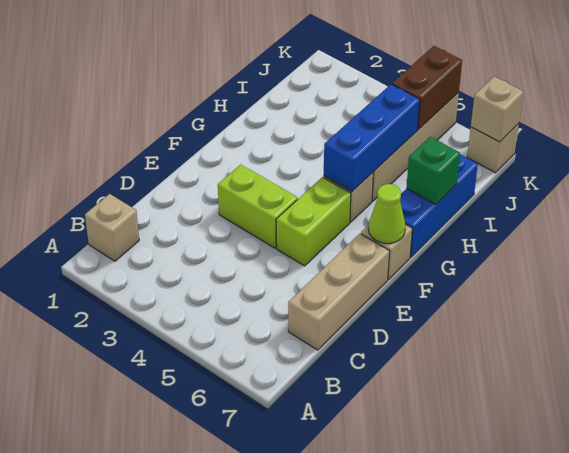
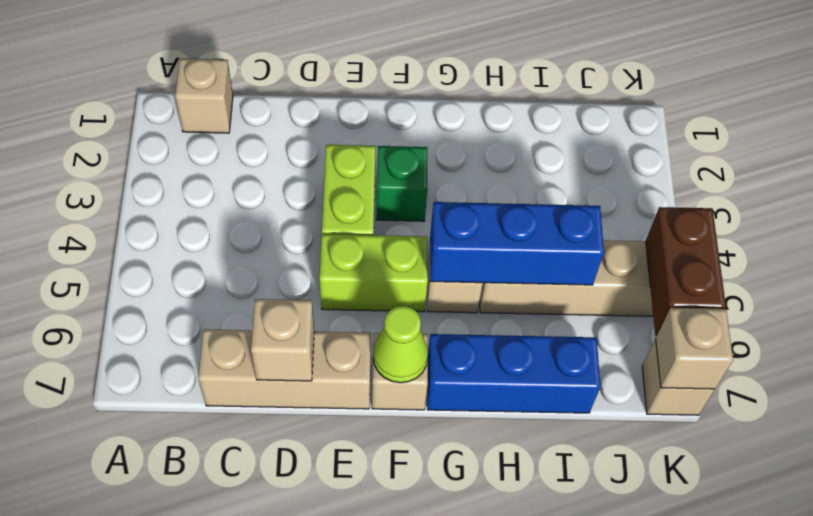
none -> tan 1x1 brick [251,299,314,381]
green 1x1 brick [407,137,460,205] -> green 1x1 brick moved to [376,146,427,221]
brown 1x2 brick [392,46,462,130] -> brown 1x2 brick turned to [646,207,726,336]

